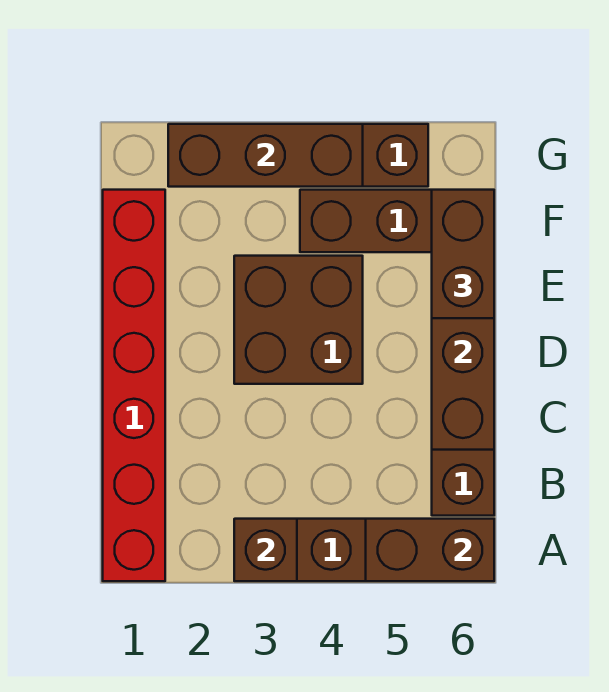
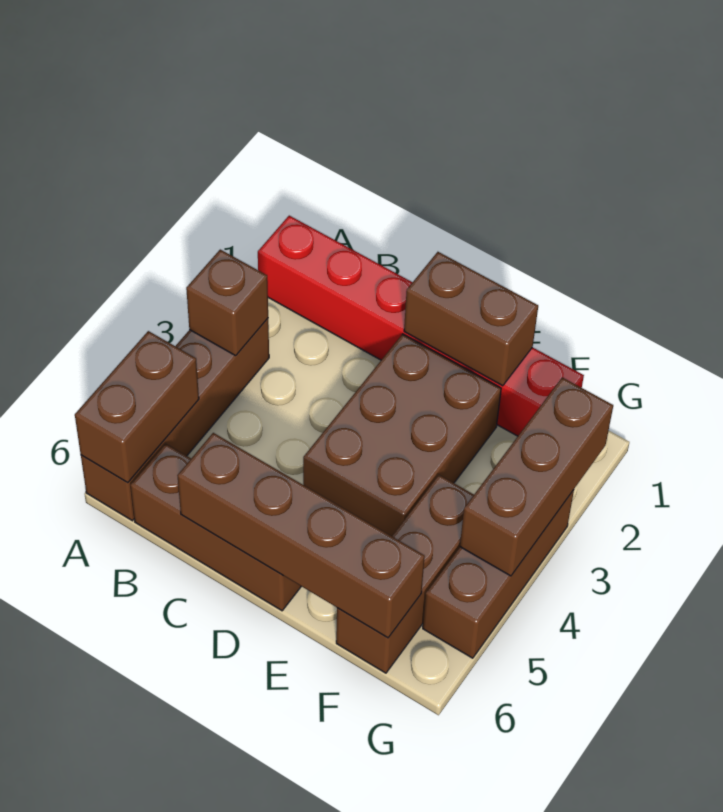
brown 2x2 brick [234,256,363,384] -> brown 2x3 brick [303,334,501,536]
brown 1x2 brick [432,190,494,318] -> brown 1x2 brick moved to [404,252,538,386]

